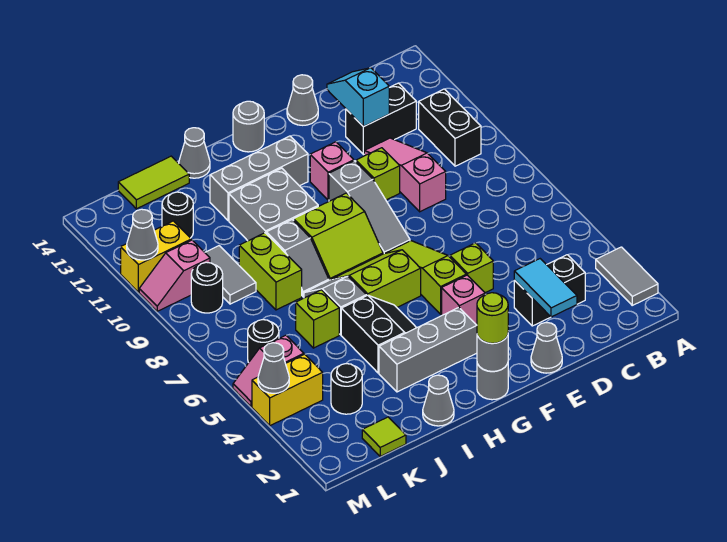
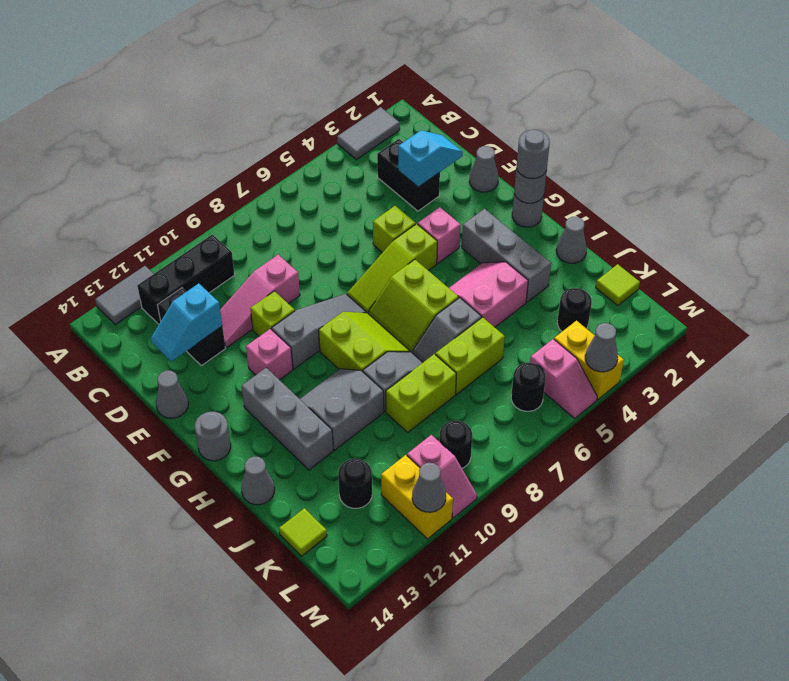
black 1x2 brick [419,89,481,166] -> black 1x3 brick [137,234,235,324]
cyan 1x2 tile [514,259,577,317] -> cyan 1x2 slope [398,130,463,187]
lime 1x1 round brick [477,293,508,343] -> grey 1x1 round brick [517,130,550,179]
black 2x2 slope [341,295,416,373] -> pink 2x2 slope [449,262,528,327]
grey 2x2 brick [229,168,318,241] -> grey 2x2 slope [300,369,384,450]
lime 1x1 brick [296,290,339,348] -> lime 1x2 brick [435,317,505,394]
lime 1x2 tile [118,156,189,209] -> lime 1x1 tile [279,508,327,556]
grey 1x2 tile [205,246,256,304] -> grey 1x2 tile moved to [95,266,153,325]

